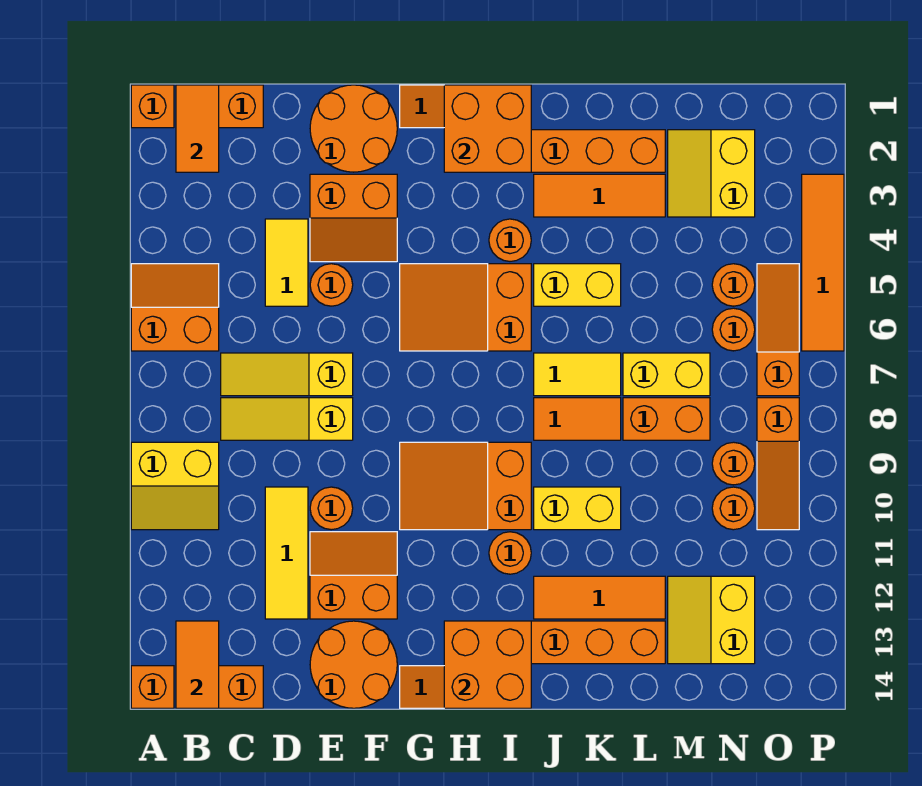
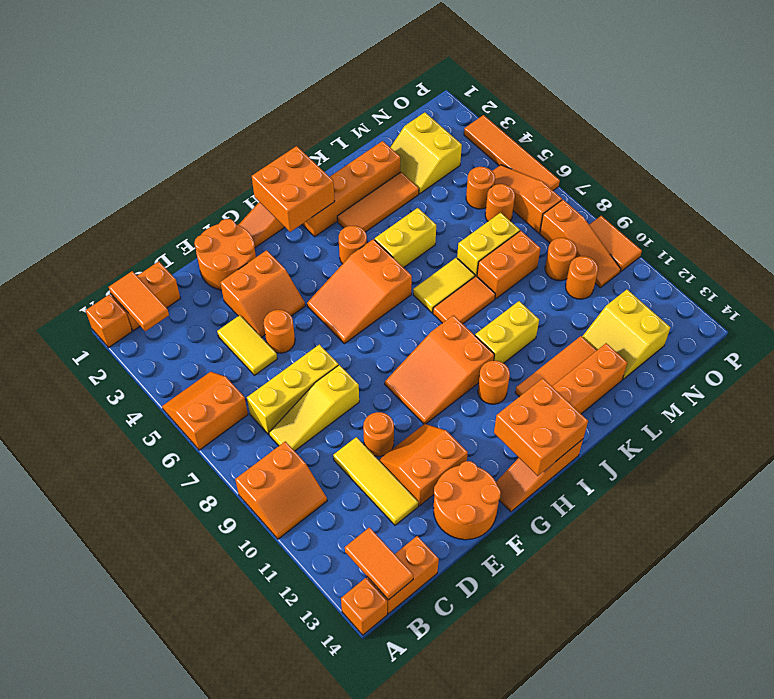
yellow 2x2 slope [131,442,219,530] -> orange 2x2 slope [235,441,327,539]
yellow 1x3 slope [221,353,353,396] -> yellow 1x3 brick [247,344,338,435]
none -> orange 1x2 tile [589,216,642,272]

